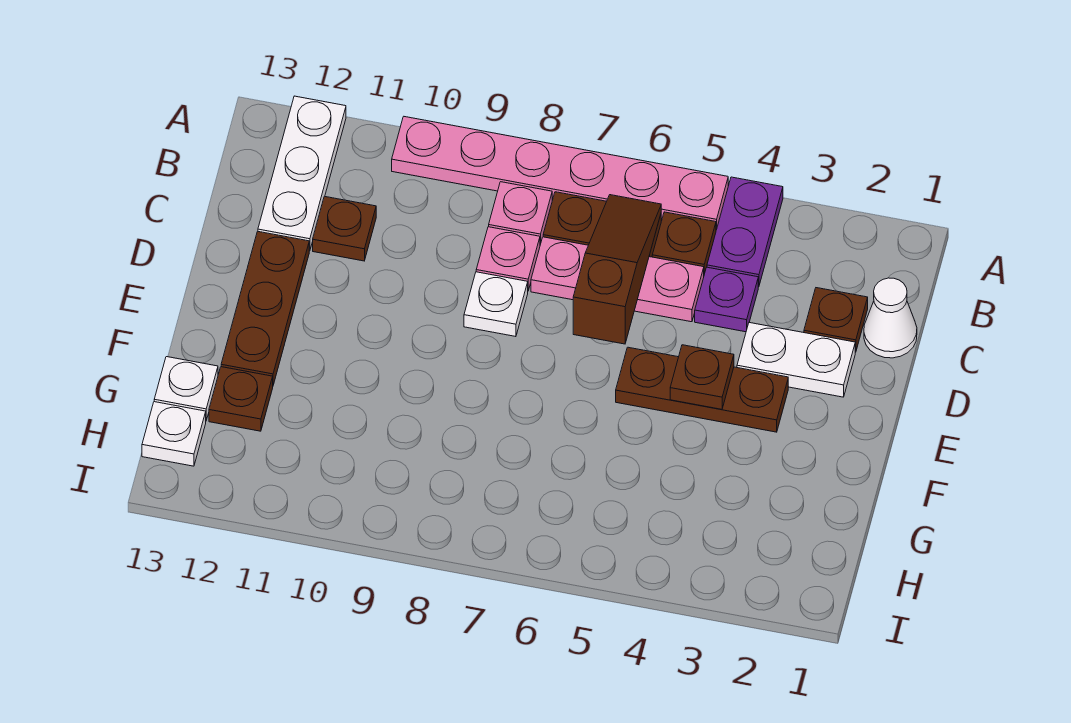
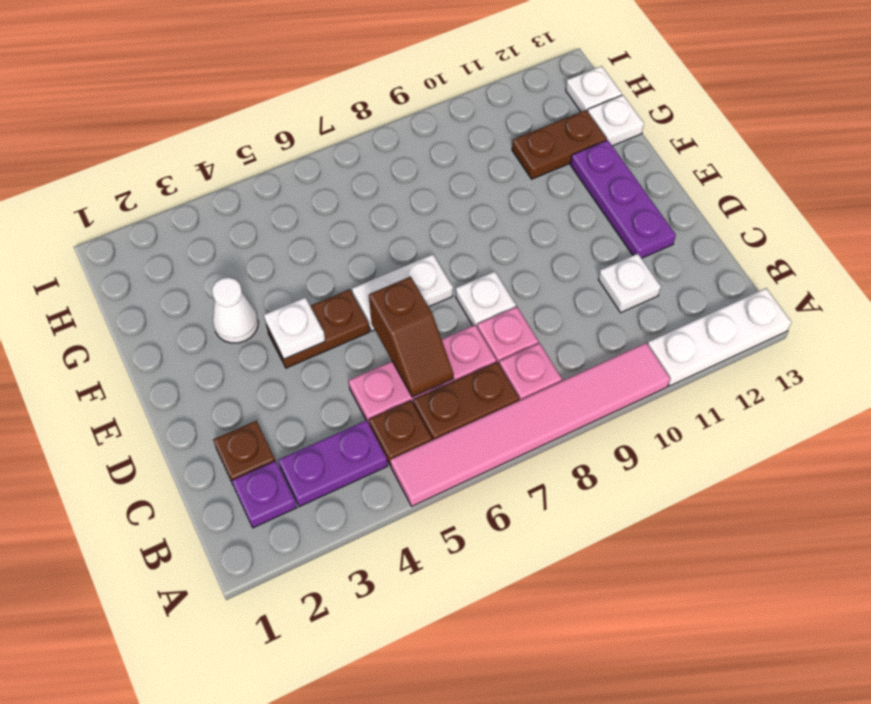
purple 1x2 plate [707,177,783,287] -> purple 1x2 plate turned to [278,420,388,507]
pink 1x6 plate [392,117,728,230] -> pink 1x6 tile [390,343,670,506]
white 1x3 plate [258,96,346,251] -> white 1x3 plate turned to [648,288,791,386]
brown 1x3 slope [573,195,661,344] -> brown 1x2 slope [369,277,454,397]
white 1x1 cone [864,278,917,358] -> white 1x1 cone moved to [212,277,258,343]
purple 1x1 plate [695,267,758,332] -> purple 1x1 plate moved to [232,461,297,528]
brown 1x1 plate [313,196,376,261] -> white 1x1 plate [598,254,661,313]
white 1x2 plate [737,323,855,397] -> white 1x2 plate moved to [352,254,453,331]
brown 1x3 plate [221,232,309,385] -> purple 1x3 plate [571,140,676,258]
brown 1x3 plate [616,347,788,432] -> brown 1x2 plate [267,289,369,368]
brown 1x1 plate [670,345,734,409] -> white 1x1 plate [264,298,325,359]
brown 1x1 plate [209,367,273,431] -> brown 1x2 plate [512,110,607,179]

